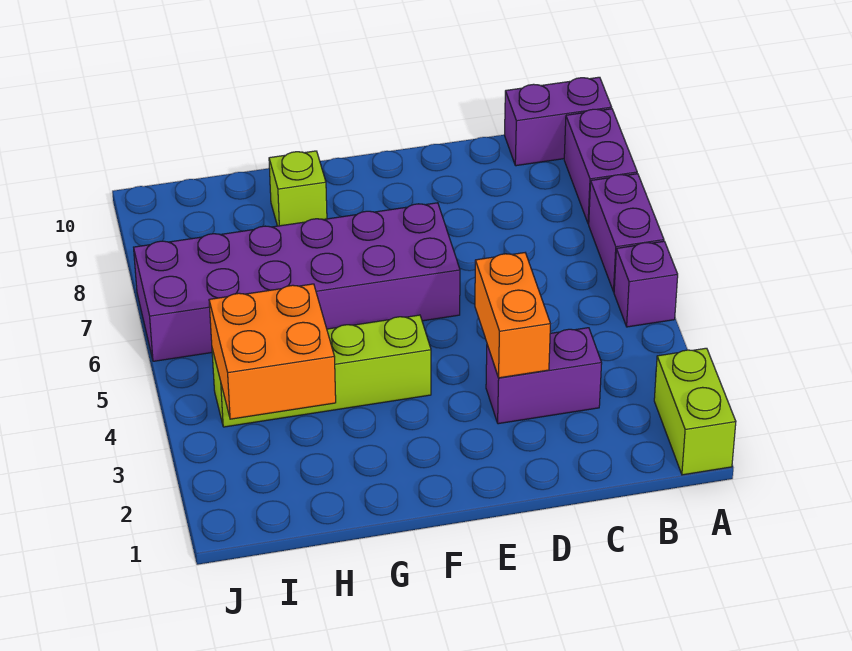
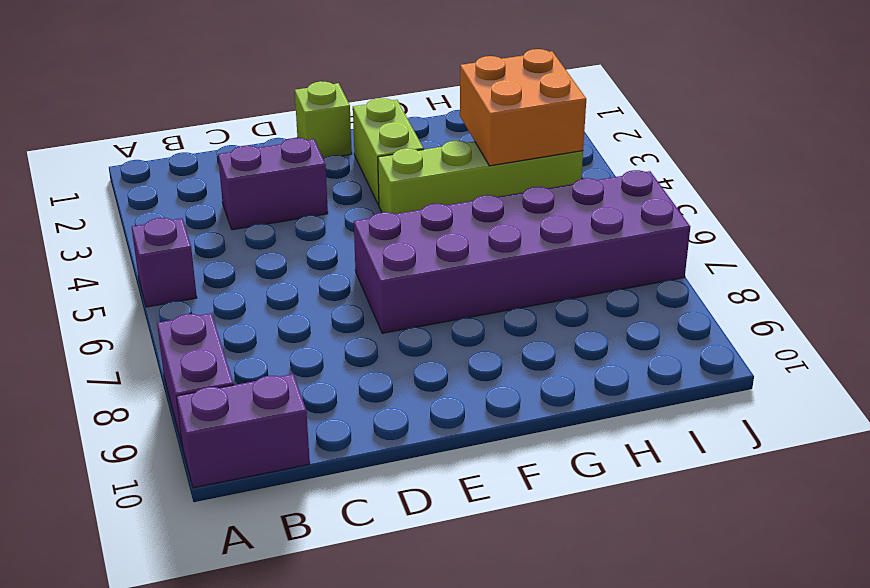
lime 1x2 brick [654,348,736,475] -> lime 1x2 brick moved to [353,98,424,205]
purple 1x2 brick [589,174,664,292] -> none
orange 1x2 brick [475,253,550,378] -> none
lime 1x1 brick [269,151,327,226] -> lime 1x1 brick moved to [295,81,352,159]

